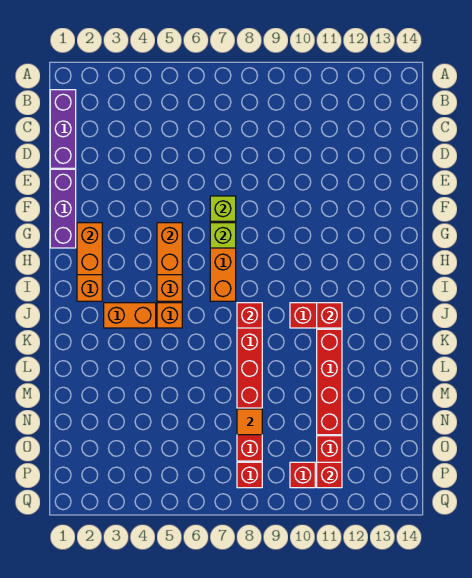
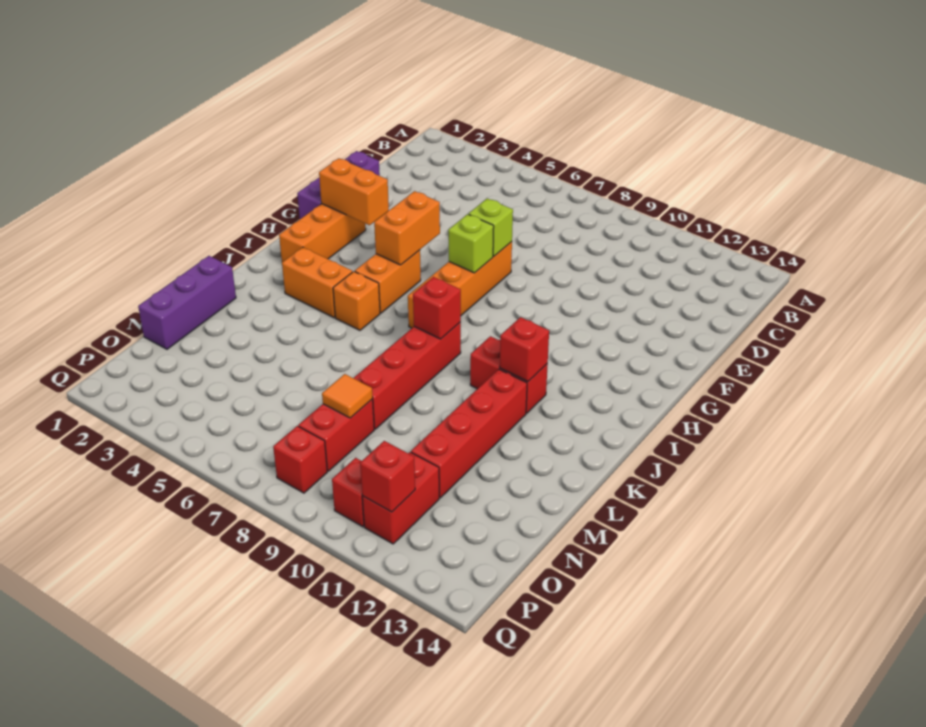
purple 1x3 brick [50,90,76,168] -> purple 1x3 brick moved to [138,256,236,349]
orange 1x2 brick [77,223,102,275] -> orange 1x2 brick turned to [319,158,389,225]

